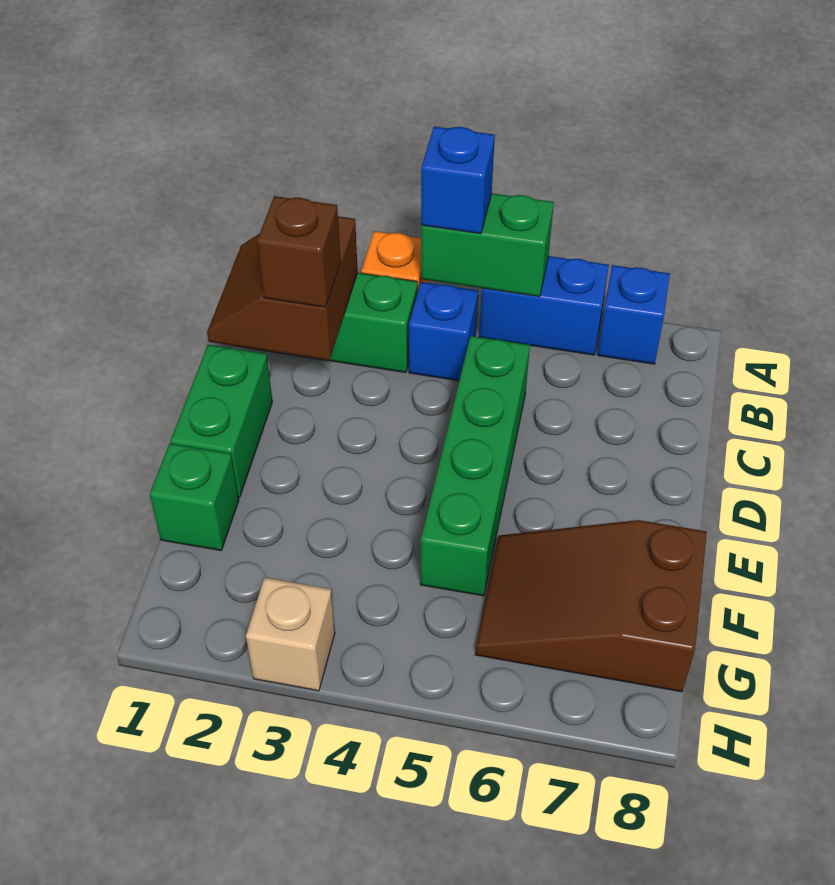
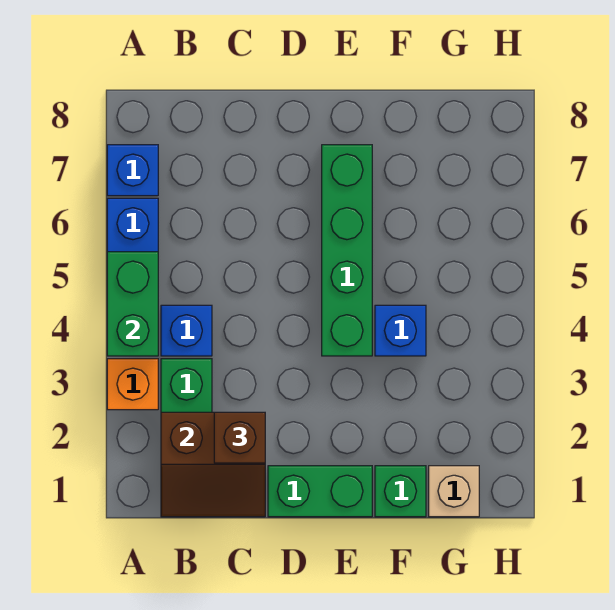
blue 1x1 brick [421,126,495,234] -> blue 1x1 brick moved to [375,305,426,356]
green 1x4 brick [420,336,530,596] -> green 1x4 brick turned to [322,145,372,356]
brown 2x3 slope [475,520,707,692] -> none
tan 1x1 brick [246,578,335,691] -> tan 1x1 brick moved to [429,466,479,517]

